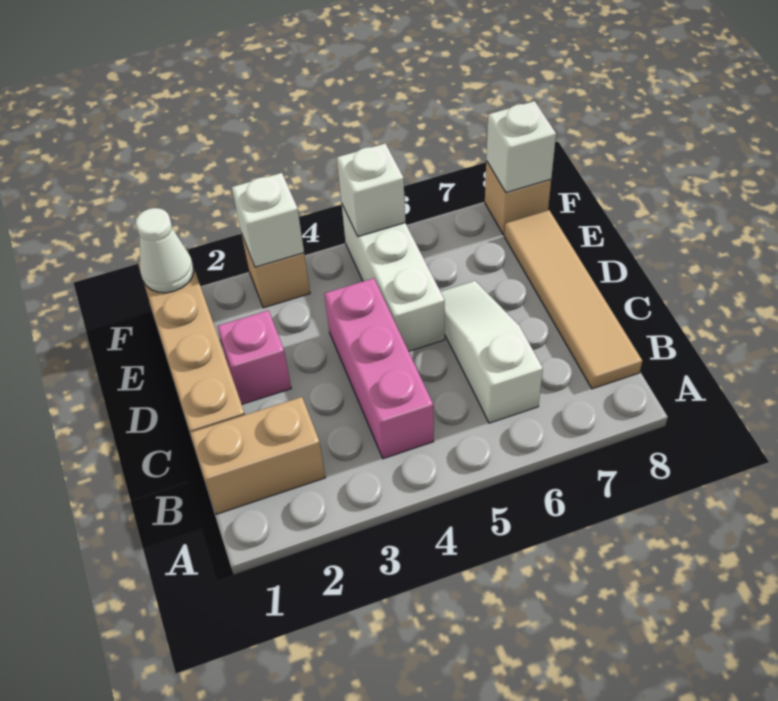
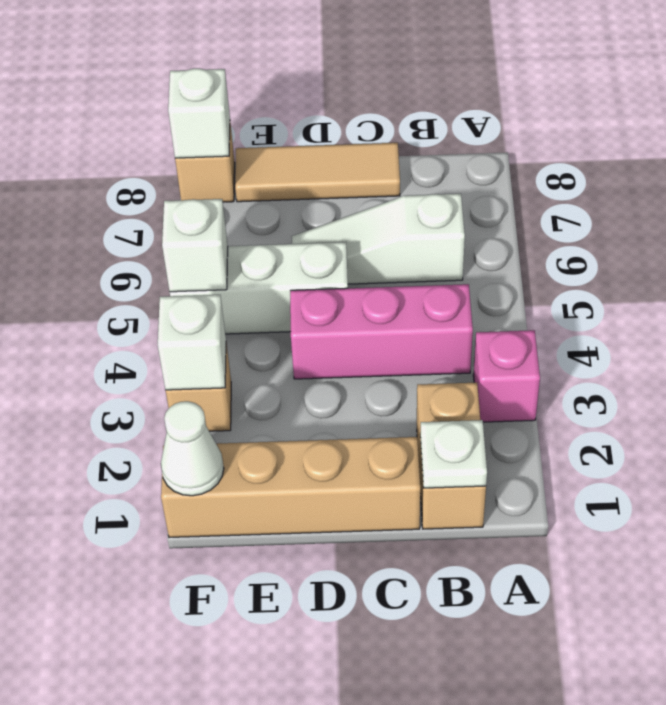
none -> white 1x1 plate [420,420,487,488]
tan 1x4 tile [504,210,642,389] -> tan 1x3 tile [235,143,400,202]
pink 1x1 brick [217,310,291,404] -> pink 1x1 brick moved to [473,330,540,422]

